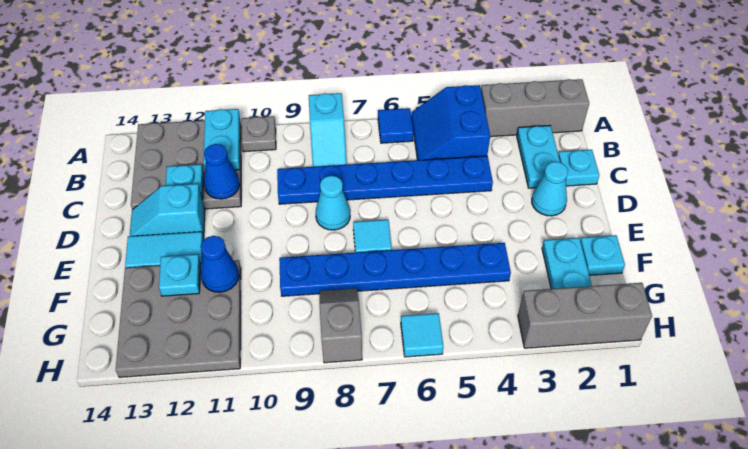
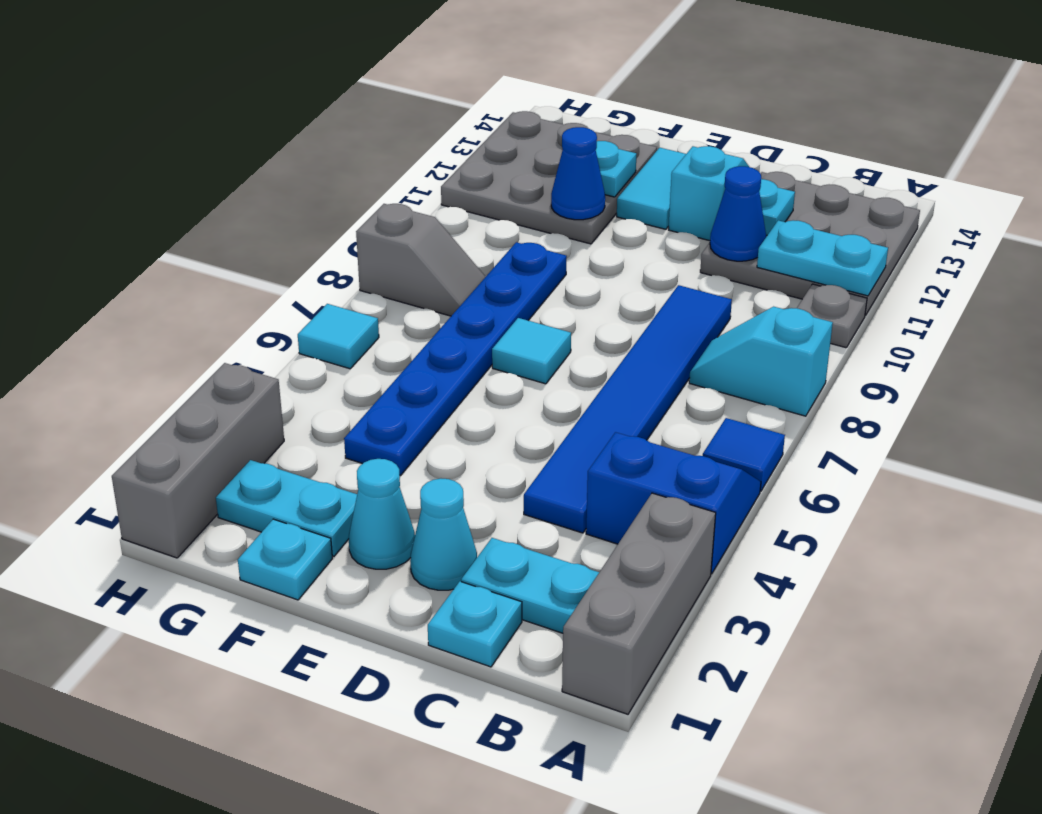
blue 1x6 plate [277,156,493,204] -> blue 1x6 tile [524,285,732,533]
cyan 1x1 cone [316,176,350,230] -> cyan 1x1 cone moved to [349,459,415,569]

